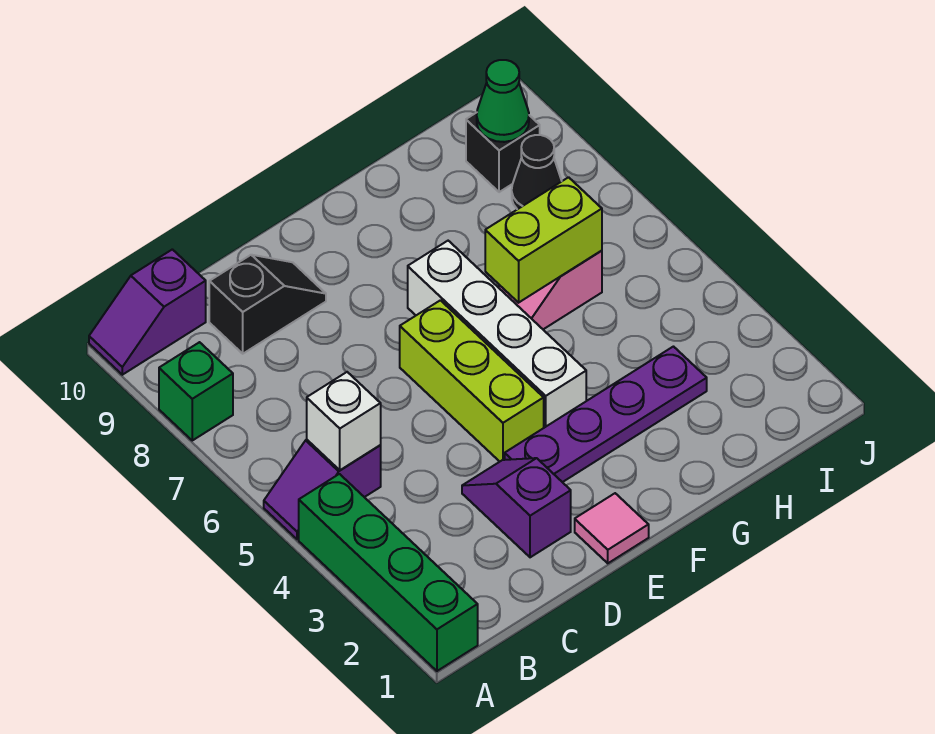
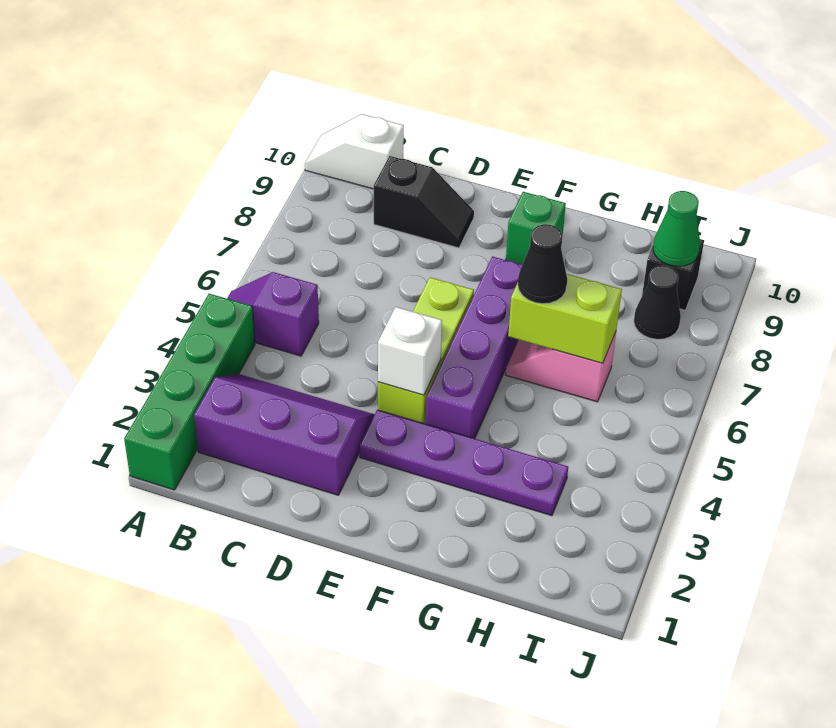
green 1x1 brick [159,342,233,440] -> green 1x1 brick moved to [506,192,566,265]
purple 1x2 slope [89,249,206,375] -> white 1x2 slope [305,114,404,189]
white 1x1 brick [307,372,381,470] -> white 1x1 brick moved to [378,307,442,395]
purple 1x2 slope [462,458,571,557] -> purple 2x3 slope [194,374,375,495]
pink 1x1 tile [575,493,649,563] -> none
white 1x4 brick [408,241,586,428] -> purple 1x4 brick [426,256,522,439]
none -> black 1x1 cone [518,224,567,304]

